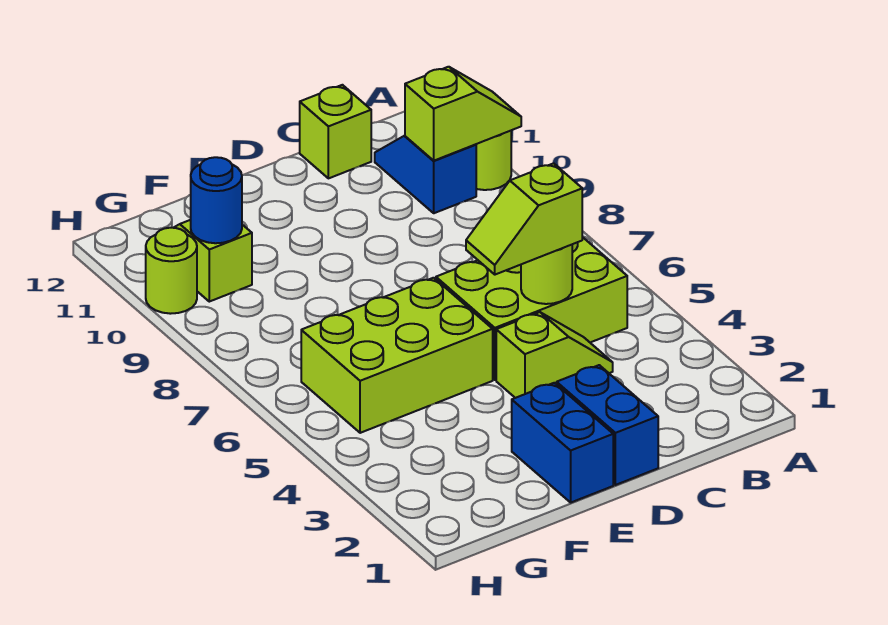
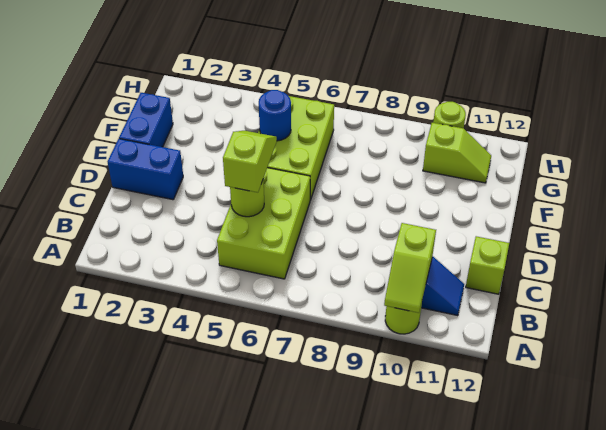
lime 1x2 slope [496,312,613,398] -> none
blue 1x2 brick [512,383,613,502] -> blue 1x2 brick turned to [119,93,173,147]
blue 1x1 round brick [191,157,242,243] -> blue 1x1 round brick moved to [259,90,291,141]

